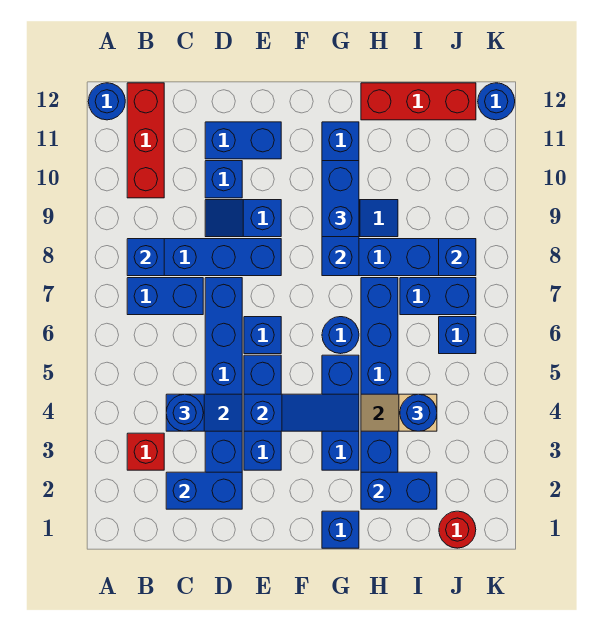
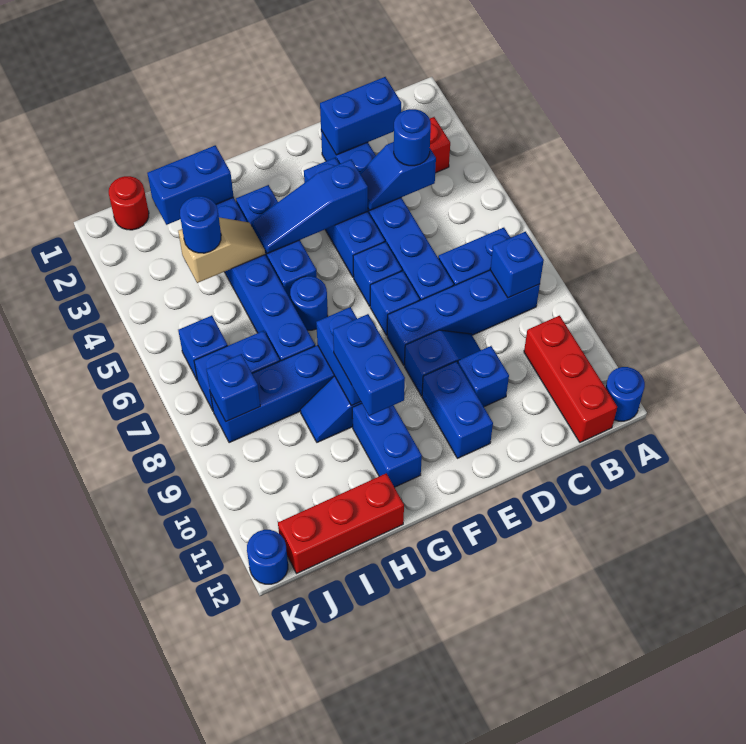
blue 1x2 brick [205,122,281,159] -> blue 1x2 brick turned to [422,361,493,458]
blue 1x1 brick [322,511,359,548] -> blue 1x1 brick moved to [370,271,420,336]

